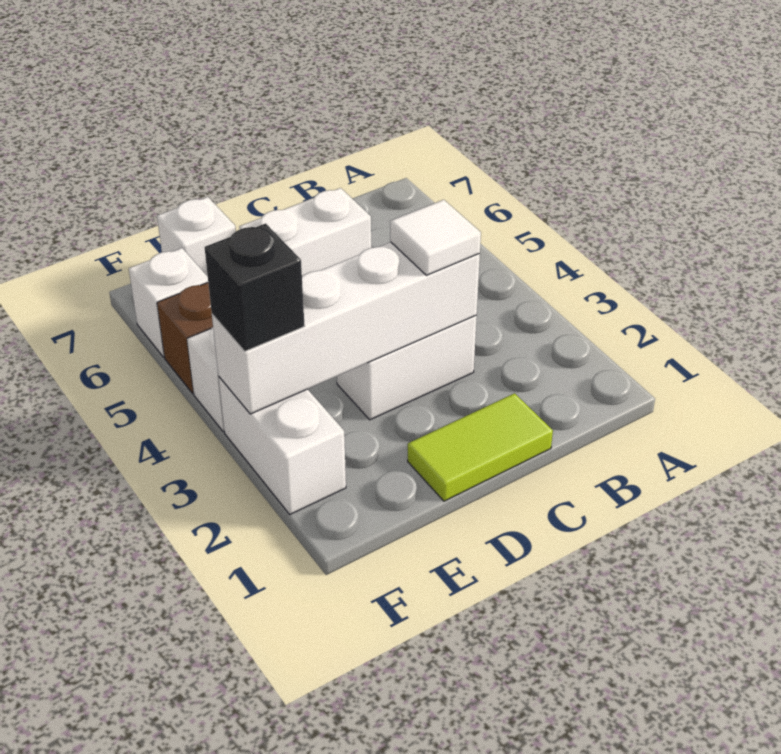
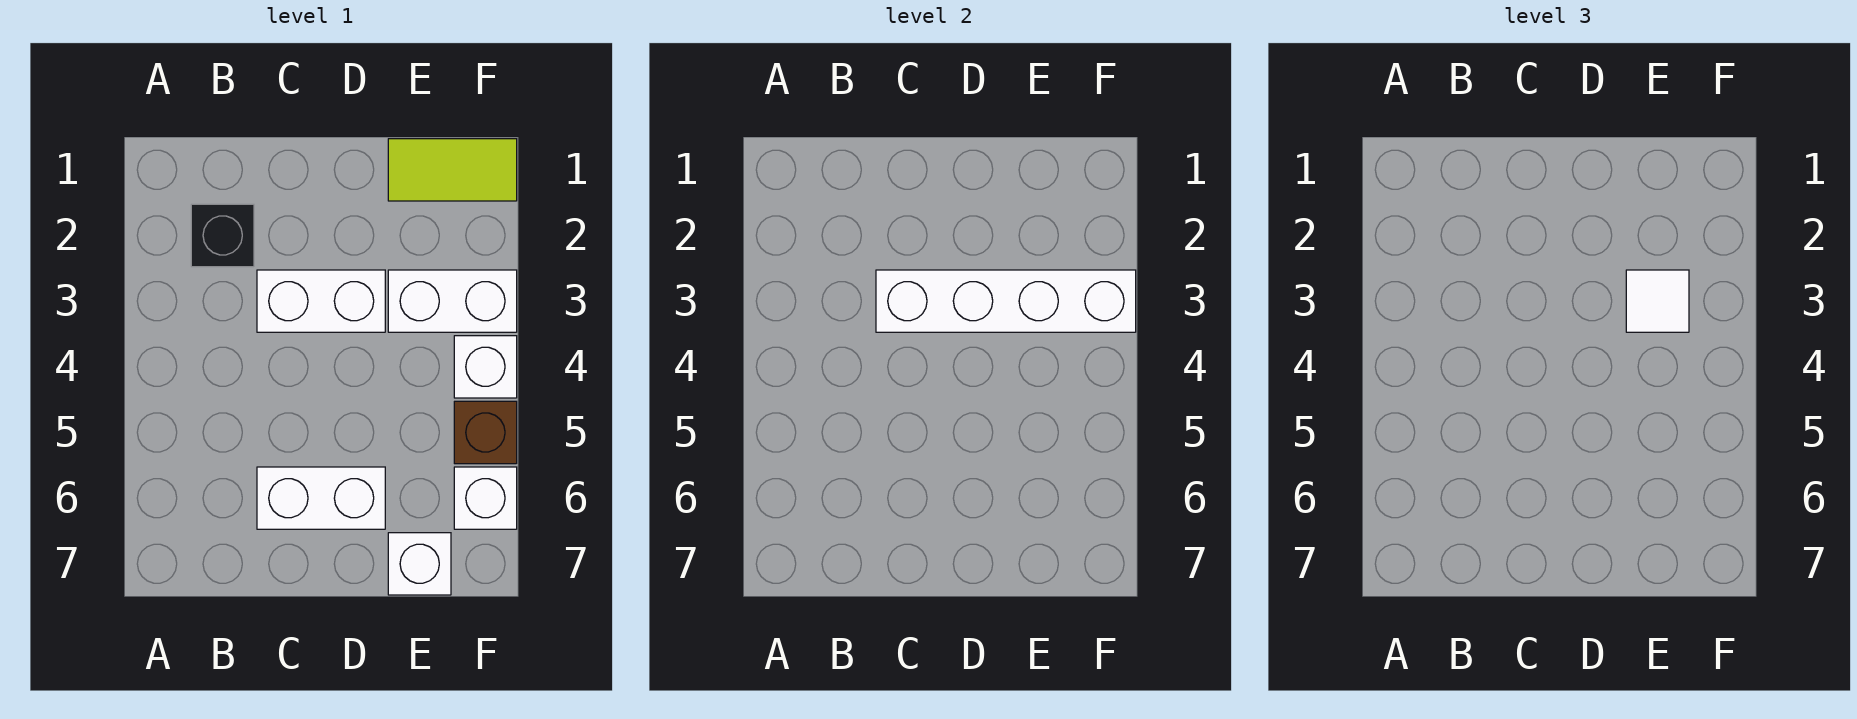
lime 1x2 tile [408,393,553,501] -> lime 1x2 tile moved to [388,139,517,201]
white 1x1 tile [390,200,481,275] -> white 1x1 tile moved to [1626,270,1689,332]
white 1x2 brick [219,377,346,514] -> white 1x2 brick turned to [388,270,517,332]
black 1x1 brick [204,223,305,351] -> black 1x1 brick moved to [191,204,254,267]

